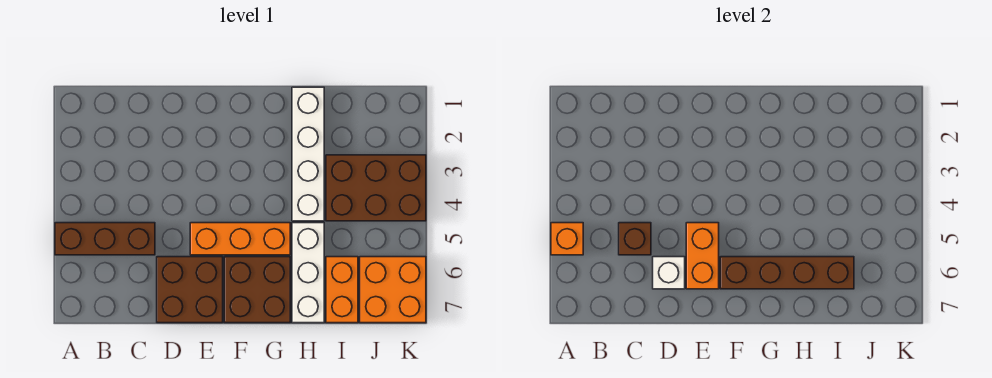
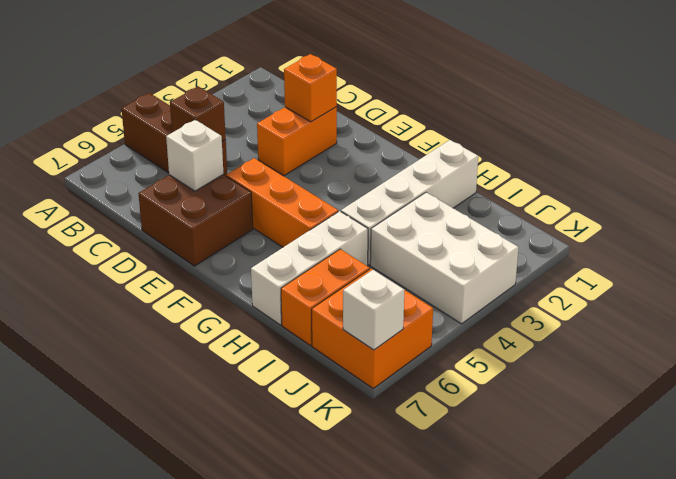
orange 1x1 brick [551,223,583,255] -> orange 1x1 brick moved to [284,54,337,122]
orange 1x2 brick [686,223,719,289] -> orange 1x2 brick moved to [257,107,337,176]
brown 2x2 brick [224,257,290,323] -> none
brown 1x4 brick [720,257,854,289] -> none
brown 2x3 brick [326,155,426,221] -> white 2x3 brick [370,192,519,324]
none -> white 1x1 brick [343,270,404,350]

